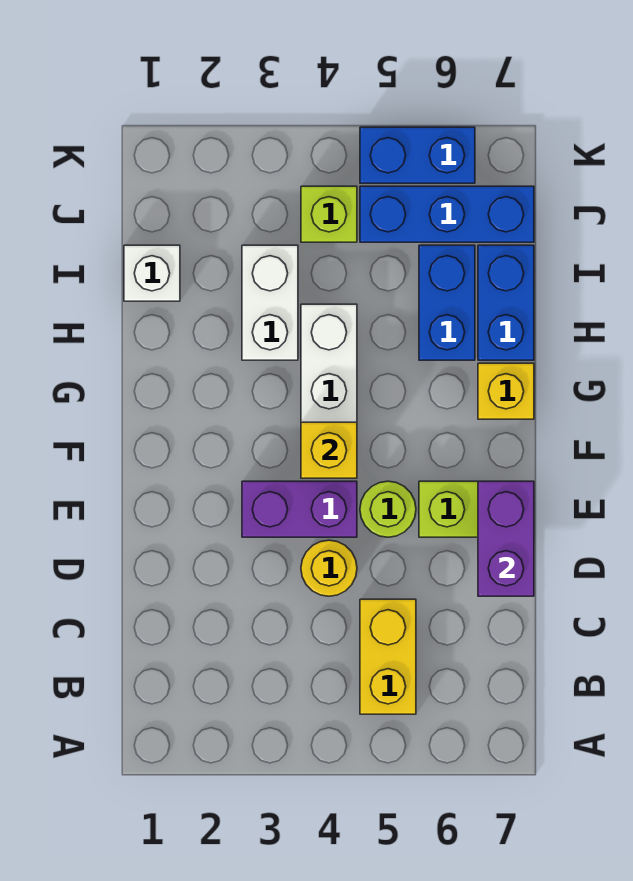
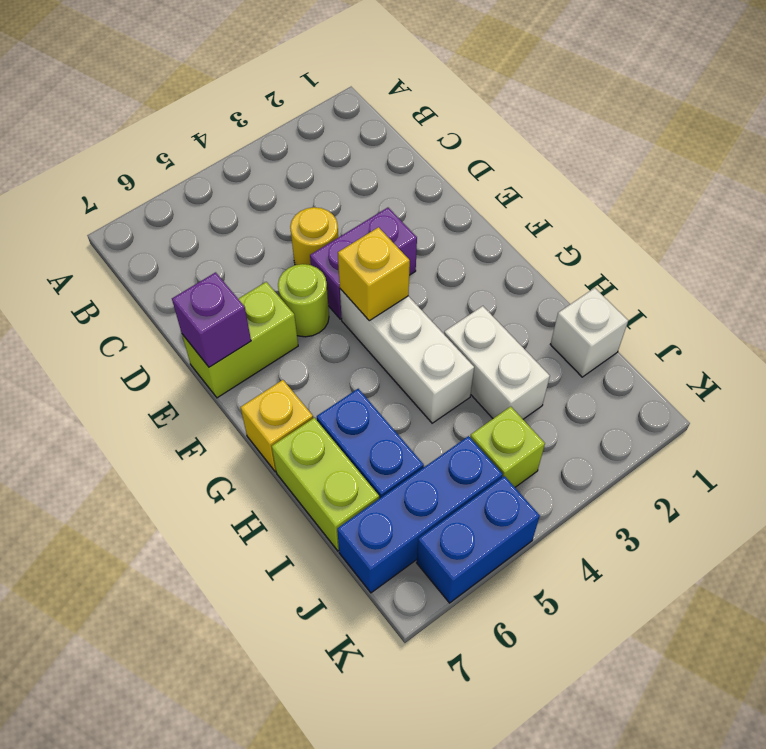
yellow 1x2 brick [360,599,416,714] -> none
purple 1x2 brick [478,481,534,596] -> purple 1x1 brick [172,272,251,367]
blue 1x2 brick [478,245,534,360] -> lime 1x2 brick [272,418,379,551]

